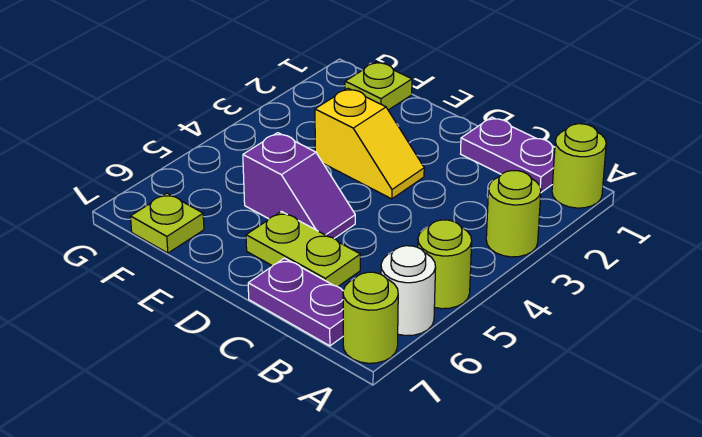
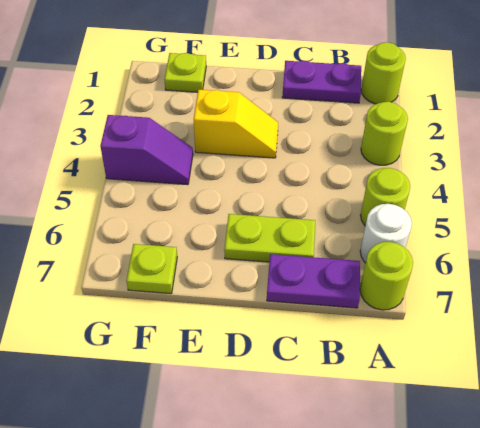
purple 1x2 slope [243,133,355,238] -> purple 1x2 slope moved to [100,115,193,185]

